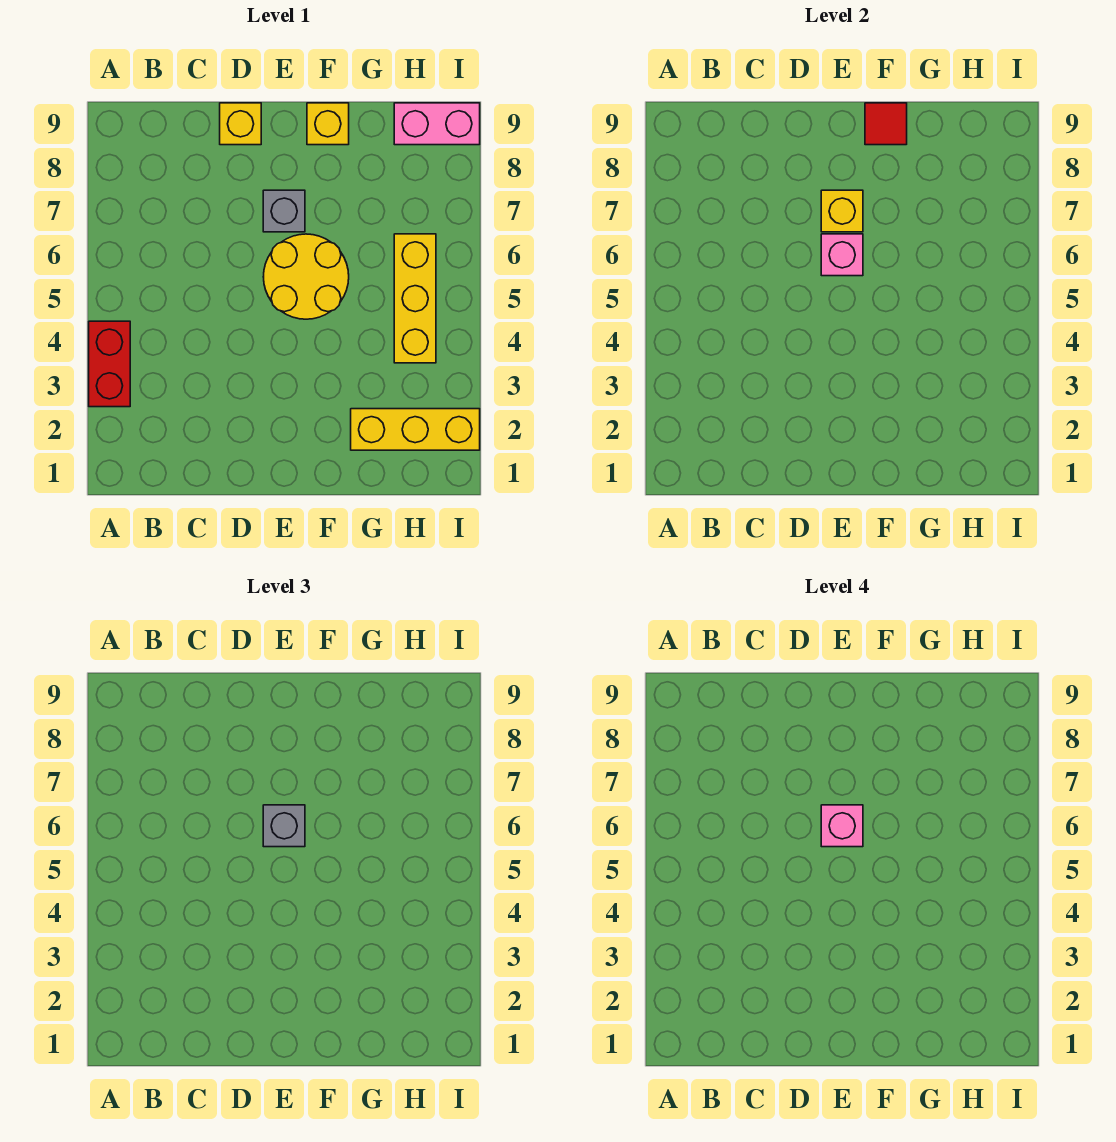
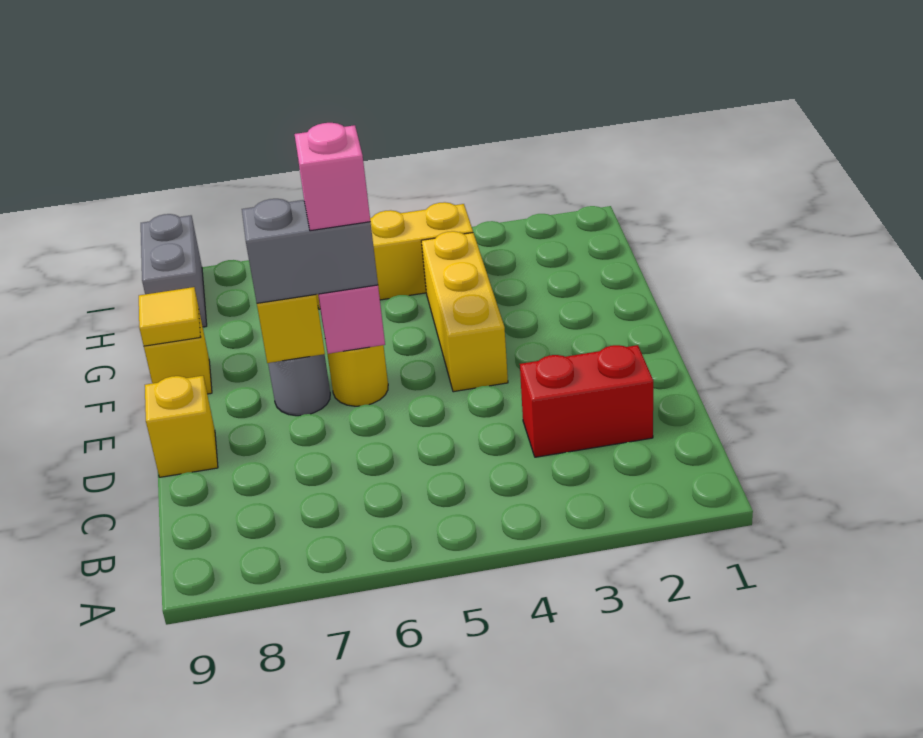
red 1x2 brick [89,321,130,407] -> red 1x2 brick moved to [520,345,653,457]
yellow 2x2 round brick [263,234,349,319] -> yellow 1x1 round brick [326,345,388,406]
grey 1x1 brick [263,805,305,847] -> grey 1x2 brick [242,199,378,303]
grey 1x1 brick [263,190,305,232] -> grey 1x1 round brick [268,354,330,416]
red 1x1 tile [865,103,907,145] -> yellow 1x1 tile [139,287,201,346]
yellow 1x3 brick [351,409,480,450] -> yellow 1x3 brick moved to [421,231,508,392]
pink 1x2 brick [394,103,480,145] -> grey 1x2 brick [141,214,207,327]

